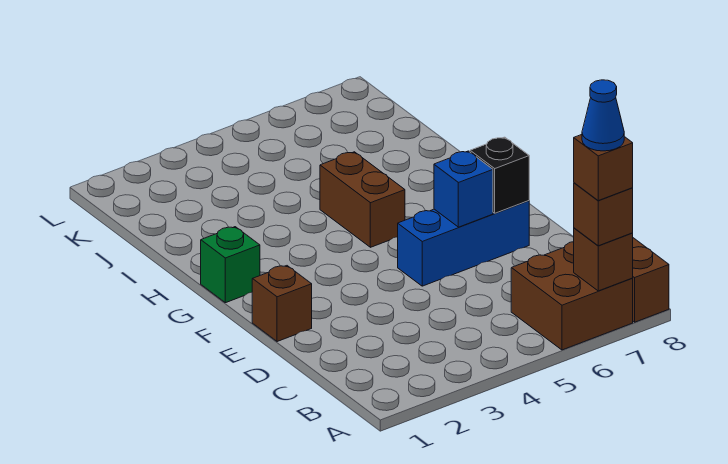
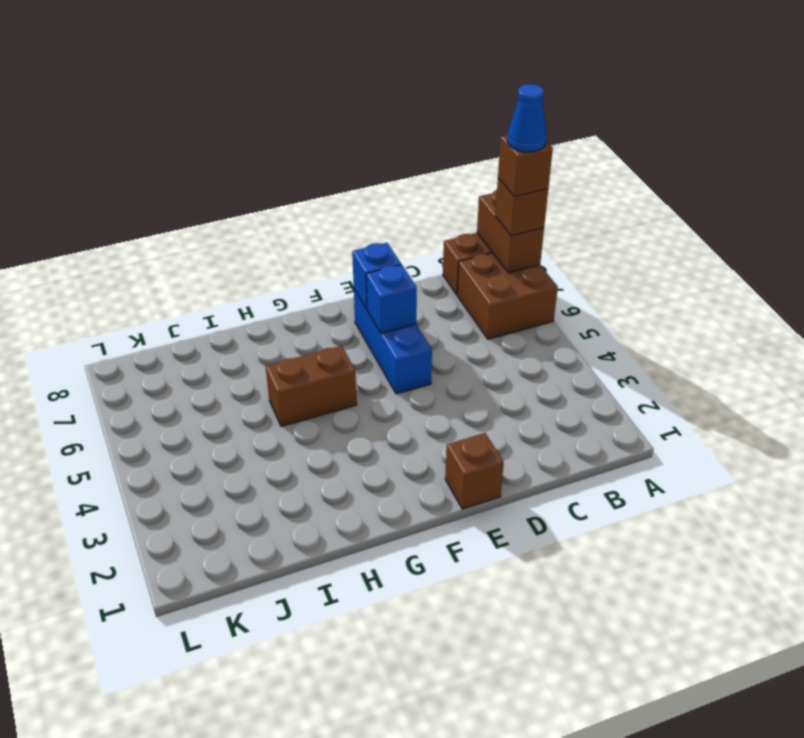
brown 1x1 brick [574,228,633,291] -> brown 1x2 brick [477,190,544,273]
black 1x1 brick [470,137,529,213] -> blue 1x1 brick [352,243,401,309]
green 1x1 brick [201,227,260,303] -> none

